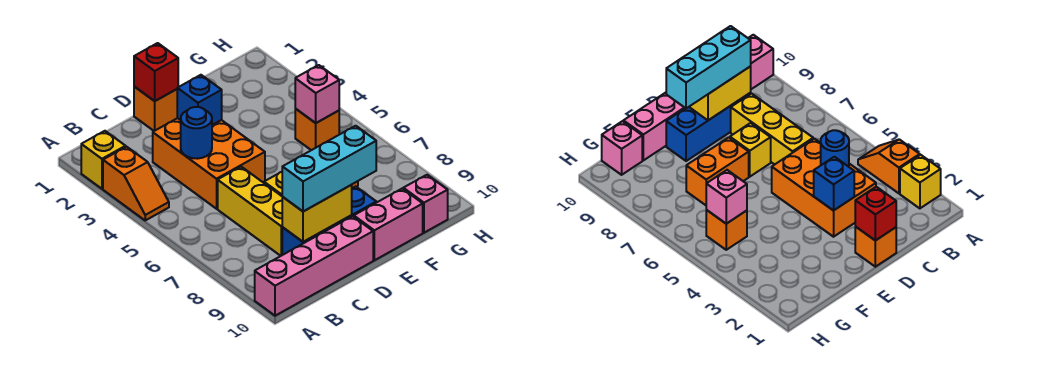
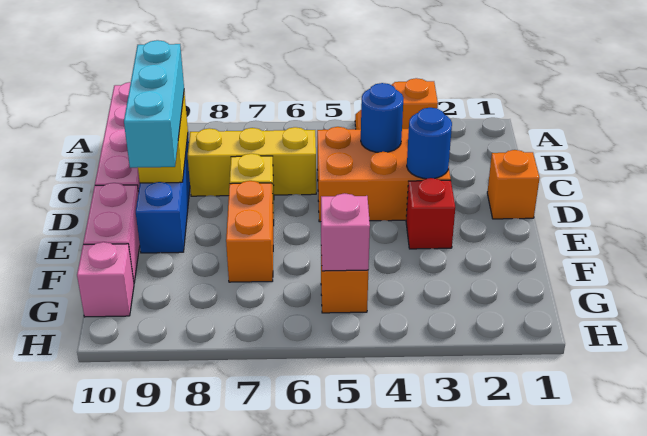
yellow 1x1 brick [81,131,126,189] -> none
red 1x1 brick [134,43,178,101] -> red 1x1 brick moved to [406,178,455,249]
blue 1x1 brick [177,75,222,125] -> blue 1x1 round brick [407,108,452,179]

